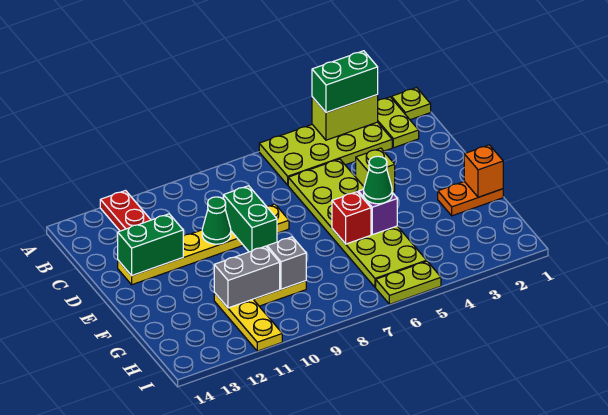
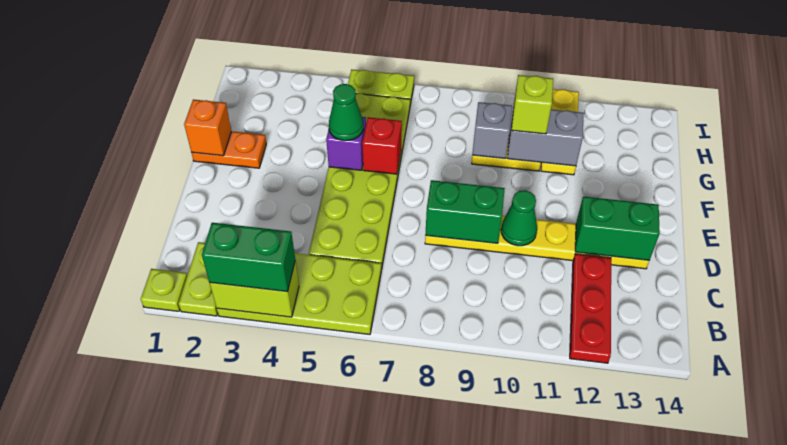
lime 1x1 brick [356,148,395,193] -> lime 1x1 brick moved to [512,75,553,134]
green 1x2 brick [224,186,277,252] -> green 1x2 brick turned to [425,180,505,243]

